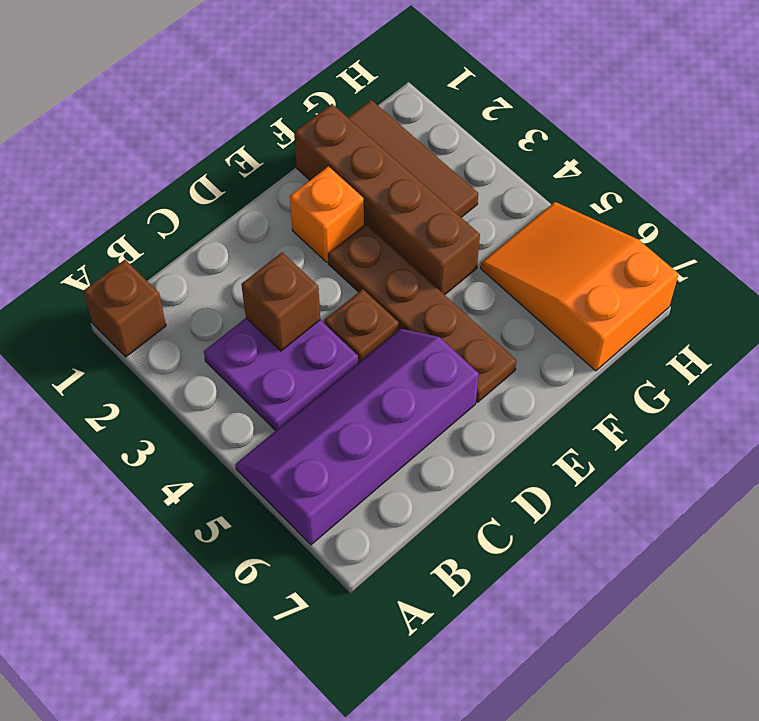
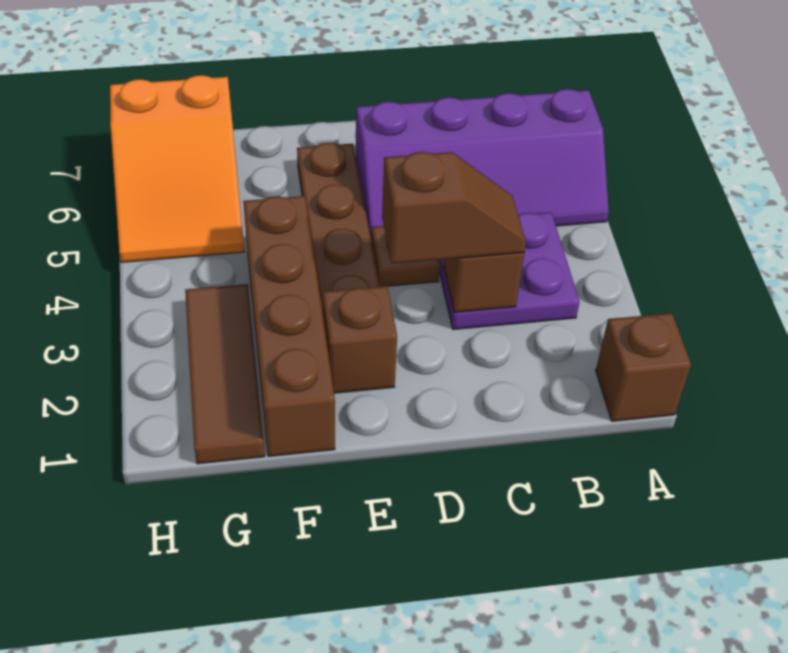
none -> brown 1x2 slope [382,152,526,264]
orange 1x1 brick [290,166,364,262] -> brown 1x1 brick [323,286,397,393]

